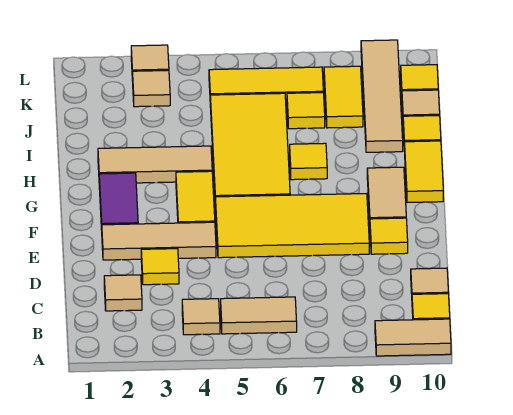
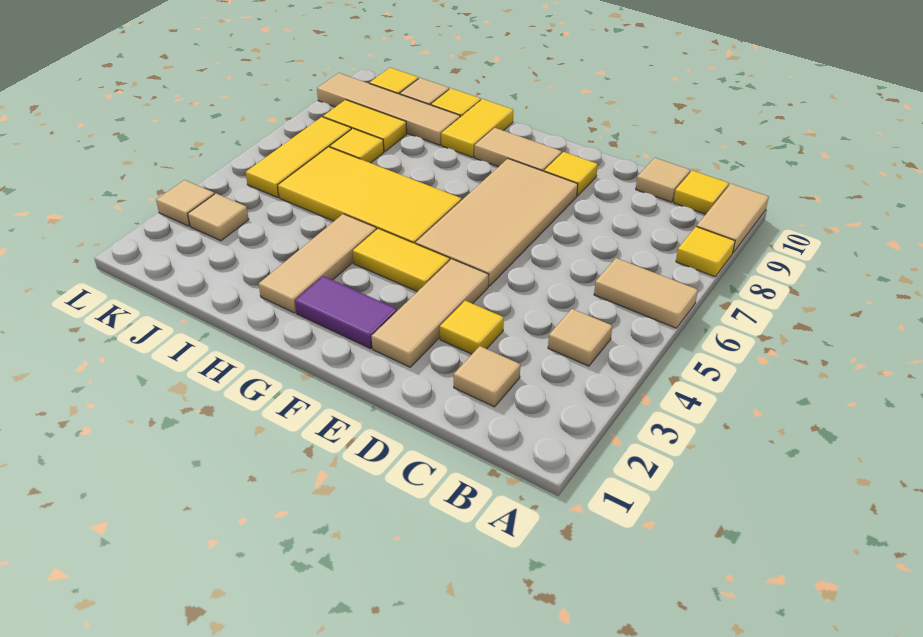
tan 1x2 tile [221,297,297,334] -> tan 1x2 tile turned to [594,258,698,328]
yellow 2x4 tile [215,194,369,258] -> tan 2x4 tile [416,159,578,286]
yellow 1x2 tile [405,141,443,203] -> yellow 1x2 tile turned to [441,99,513,157]
yellow 1x1 tile [290,143,327,180] -> yellow 1x1 tile moved to [676,227,735,277]

